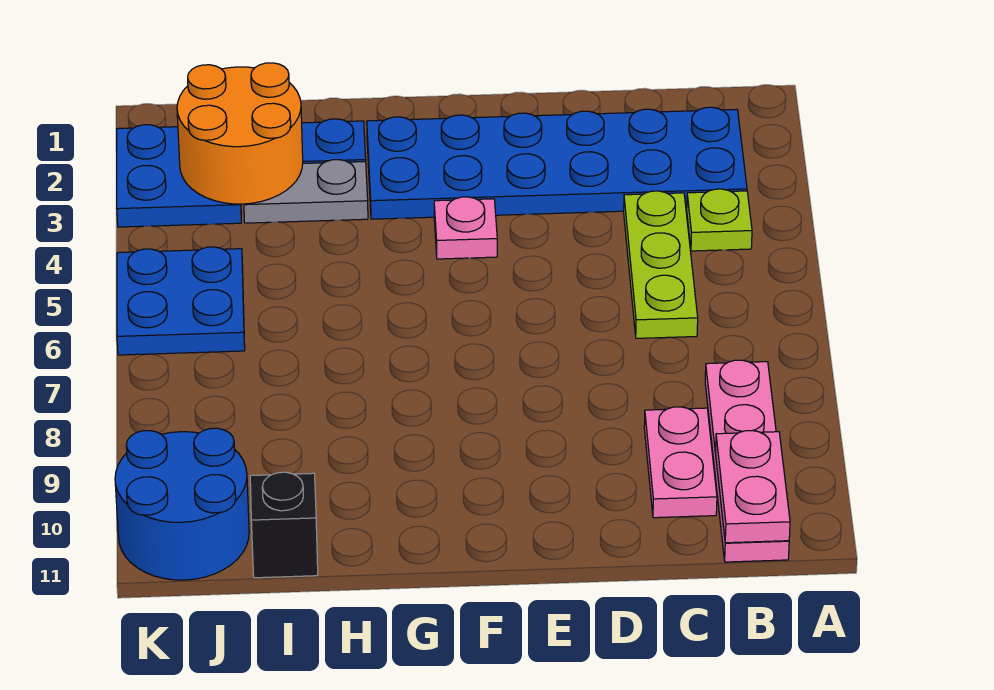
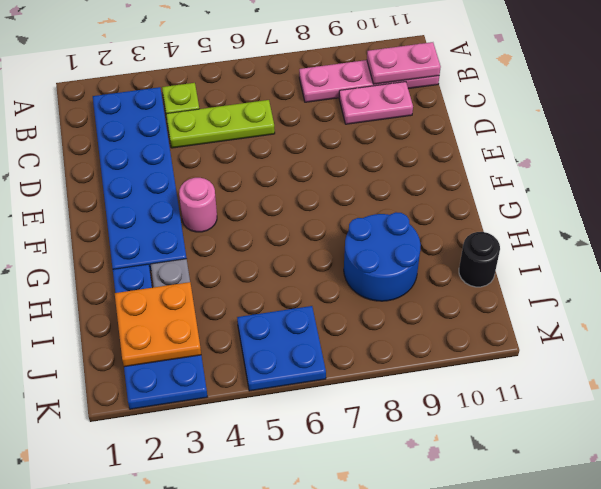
pink 1x1 plate [434,197,497,259] -> pink 1x1 round brick [179,178,217,232]
orange 2x2 round brick [177,63,303,204] -> orange 2x2 plate [115,282,201,367]
black 1x1 brick [250,472,318,578] -> black 1x1 round brick [459,232,500,287]
blue 2x2 round brick [115,428,249,580] -> blue 2x2 round brick moved to [344,212,421,301]

